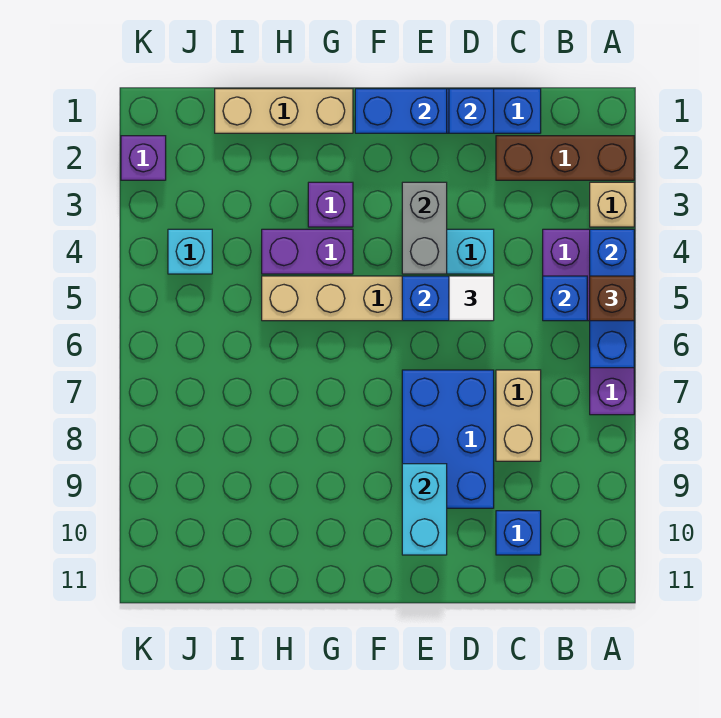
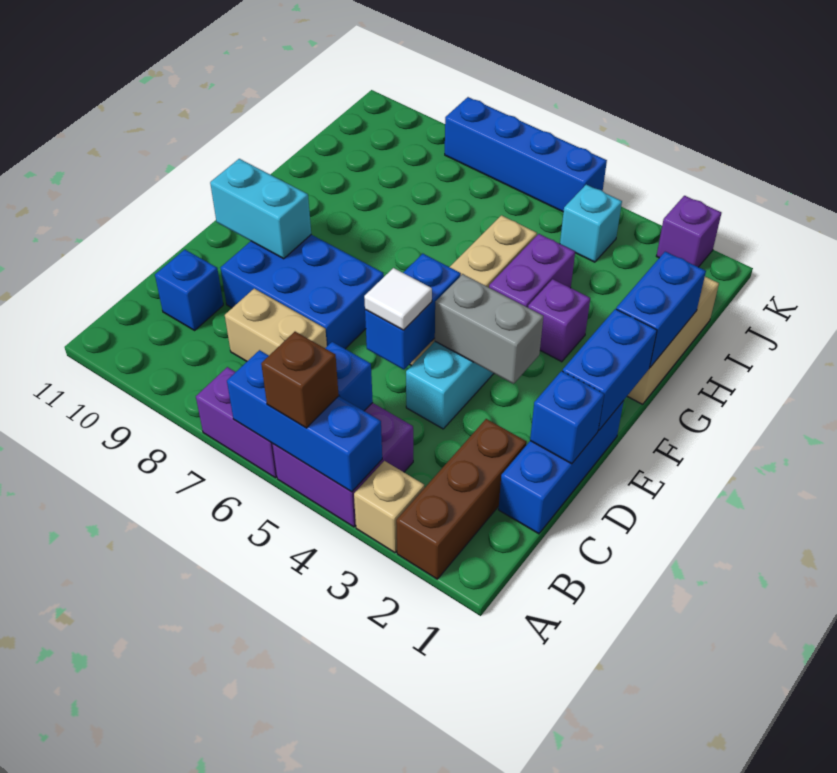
none -> blue 1x2 brick [616,252,706,367]
none -> blue 1x4 brick [445,97,607,212]

